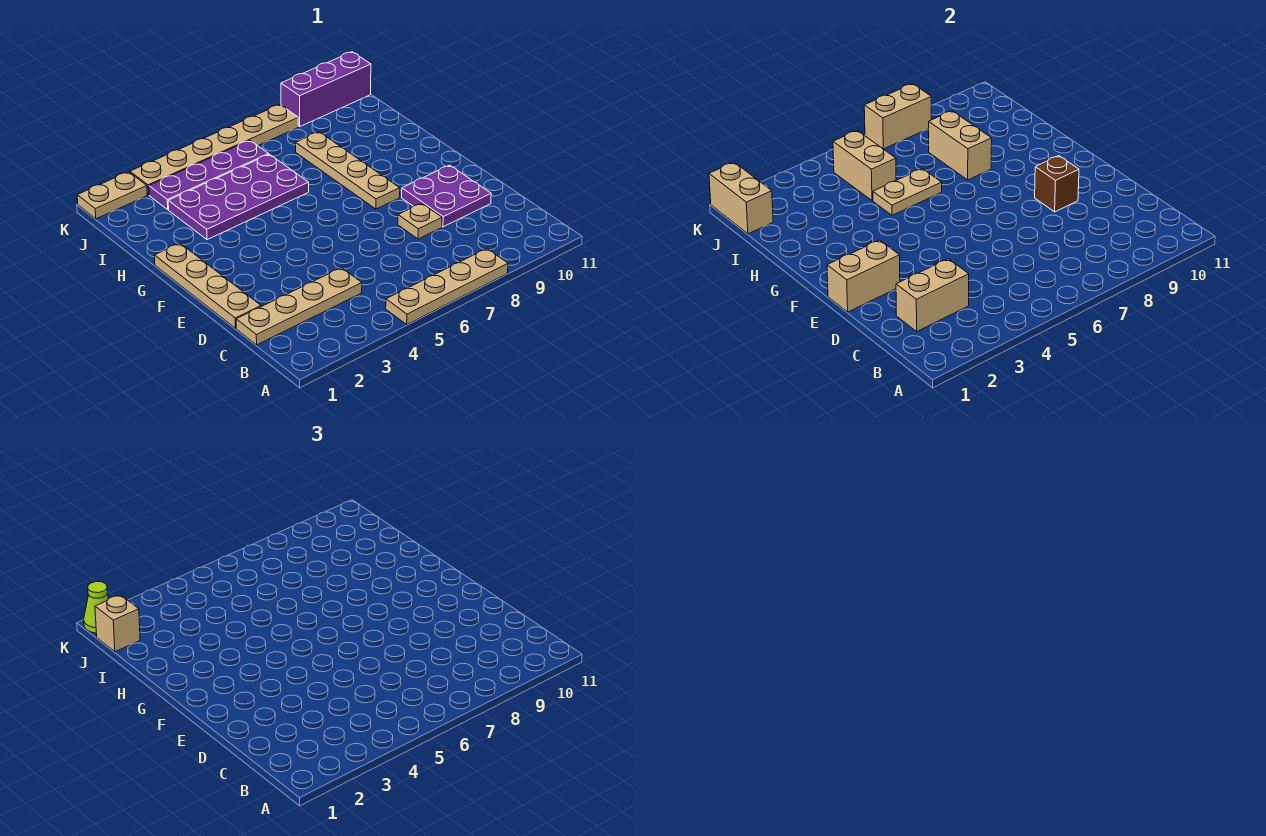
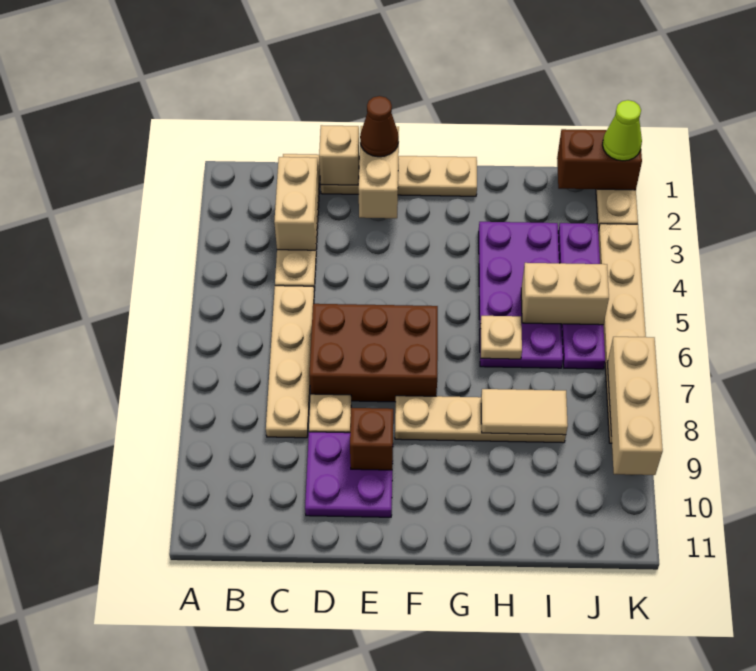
tan 1x4 plate [386,249,508,324] -> tan 1x4 plate moved to [266,286,314,438]
none -> brown 2x3 brick [309,304,438,402]
none -> brown 1x1 cone [360,96,399,157]
tan 1x2 plate [873,169,942,215] -> tan 1x1 plate [480,316,522,359]
tan 1x2 brick [929,111,992,180] -> tan 1x2 tile [481,389,568,435]
tan 1x2 brick [709,162,773,234] -> brown 1x2 brick [557,129,642,190]
tan 1x1 brick [95,595,140,652] -> tan 1x1 brick moved to [319,125,359,185]
tan 1x2 brick [864,84,931,149] -> tan 1x3 brick [607,337,663,475]
purple 1x3 brick [281,52,371,126] -> none

